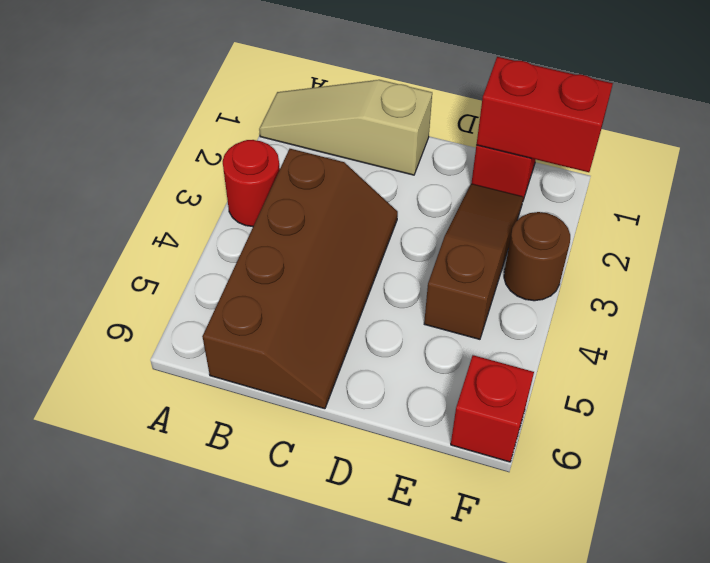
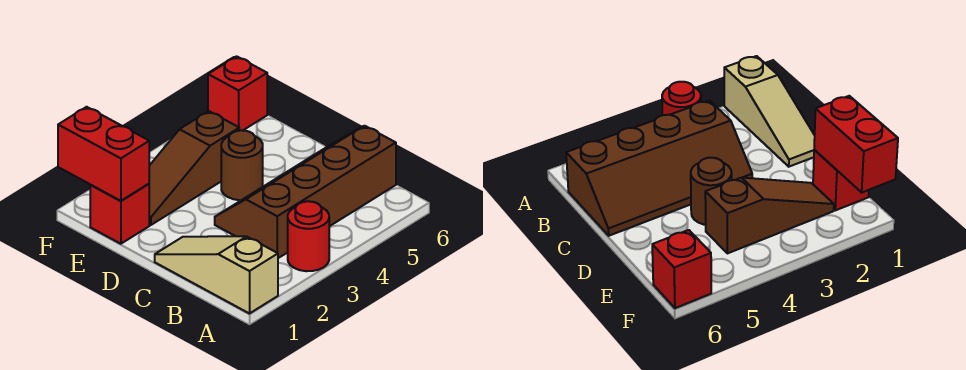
tan 1x3 slope [259,80,432,175] -> tan 1x3 slope turned to [155,236,278,314]
brown 1x1 round brick [504,212,570,301] -> brown 1x1 round brick moved to [221,130,263,200]

